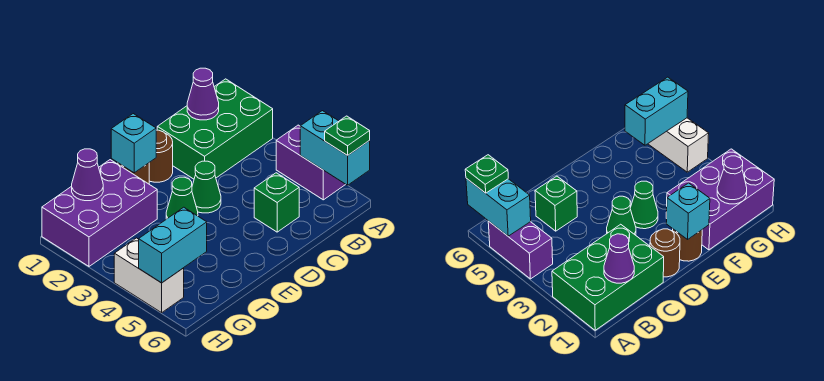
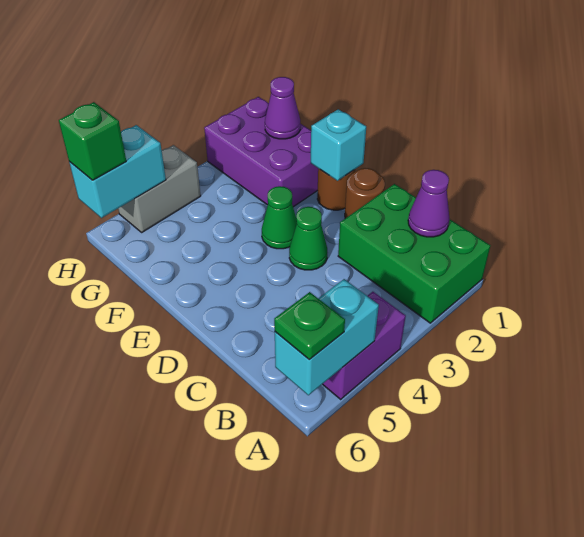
green 1x1 brick [254,173,299,232] -> green 1x1 brick moved to [59,102,126,180]
cyan 1x2 brick [139,207,207,283] -> cyan 1x2 brick turned to [69,125,166,218]
white 1x2 brick [114,238,184,313] -> grey 1x2 brick [118,145,201,232]

